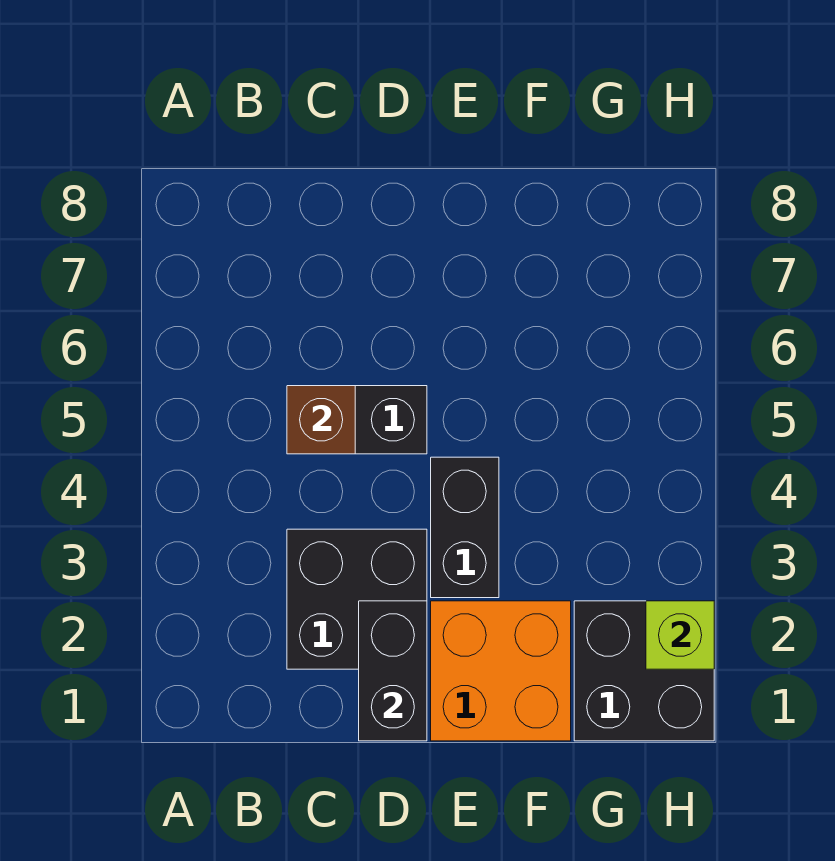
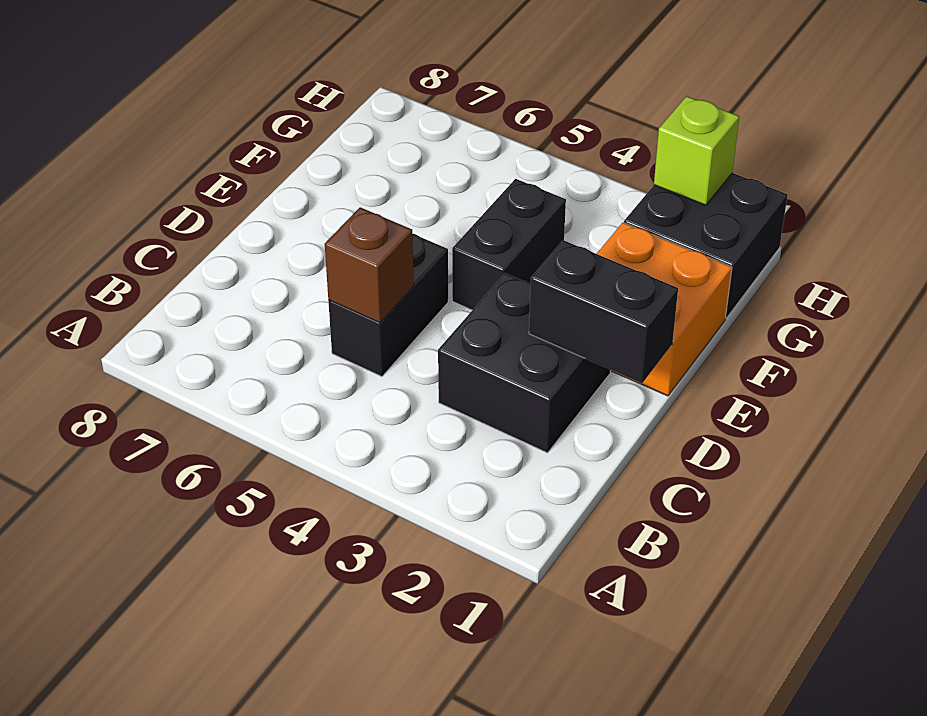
black 1x2 brick [431,457,499,598] -> black 1x2 brick turned to [452,179,566,310]

